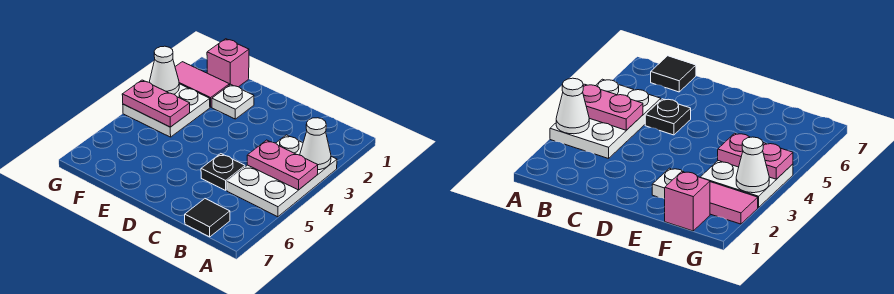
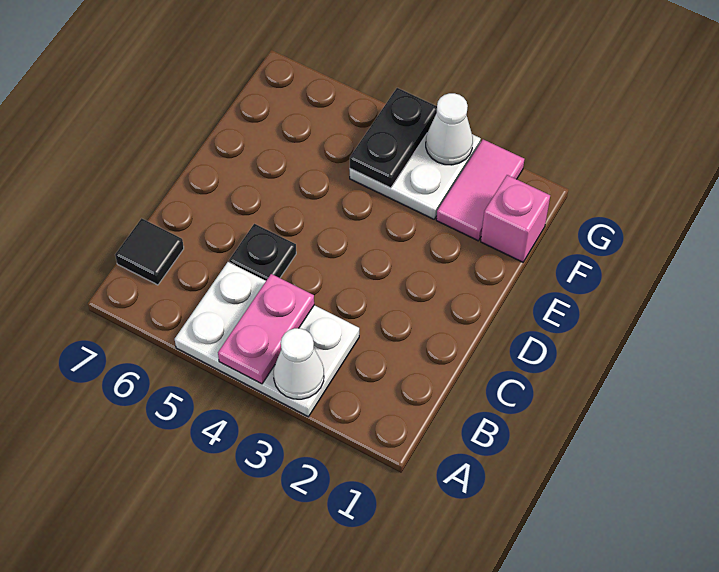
white 1x1 plate [212,84,254,119] -> none
pink 1x2 plate [122,80,190,127] -> black 1x2 plate [350,88,437,188]

